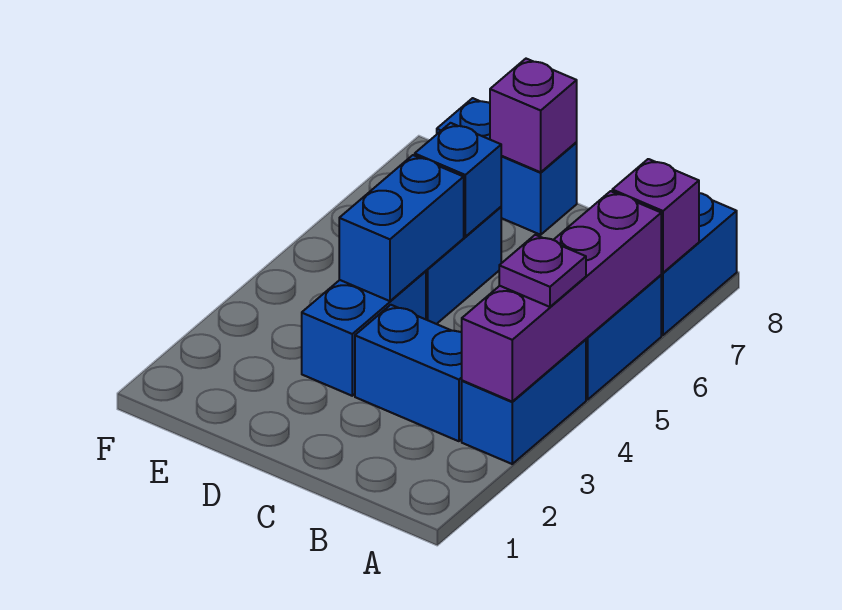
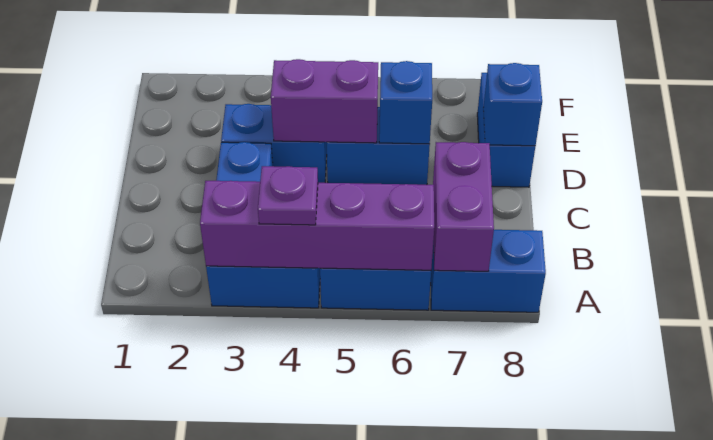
purple 1x1 brick [612,159,699,273] -> purple 1x2 brick [433,142,494,271]
blue 1x2 brick [339,155,464,301] -> purple 1x2 brick [271,59,378,143]
purple 1x1 brick [490,59,577,172] -> blue 1x1 brick [483,63,542,146]

